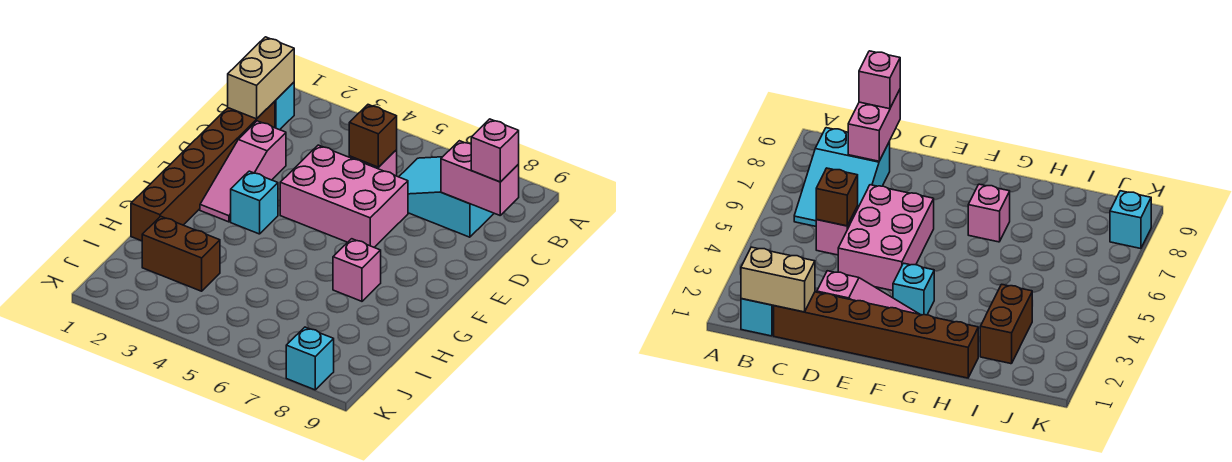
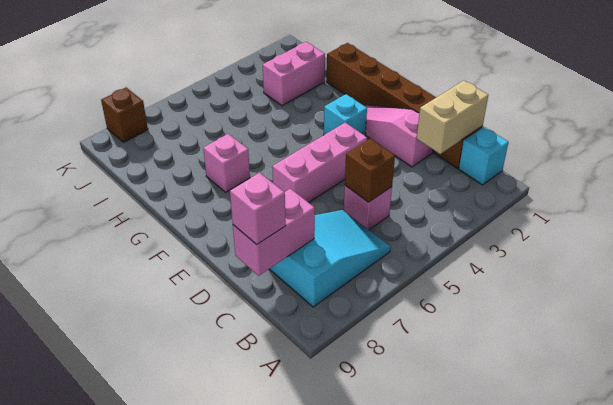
tan 1x2 brick [228,37,294,119] -> tan 1x2 brick turned to [417,81,488,154]
pink 2x3 brick [280,145,408,247] -> pink 1x3 brick [272,122,367,203]
brown 1x2 brick [142,216,220,291] -> pink 1x2 brick [263,42,325,106]
cyan 1x1 brick [286,327,334,390] -> brown 1x1 brick [101,87,148,142]

